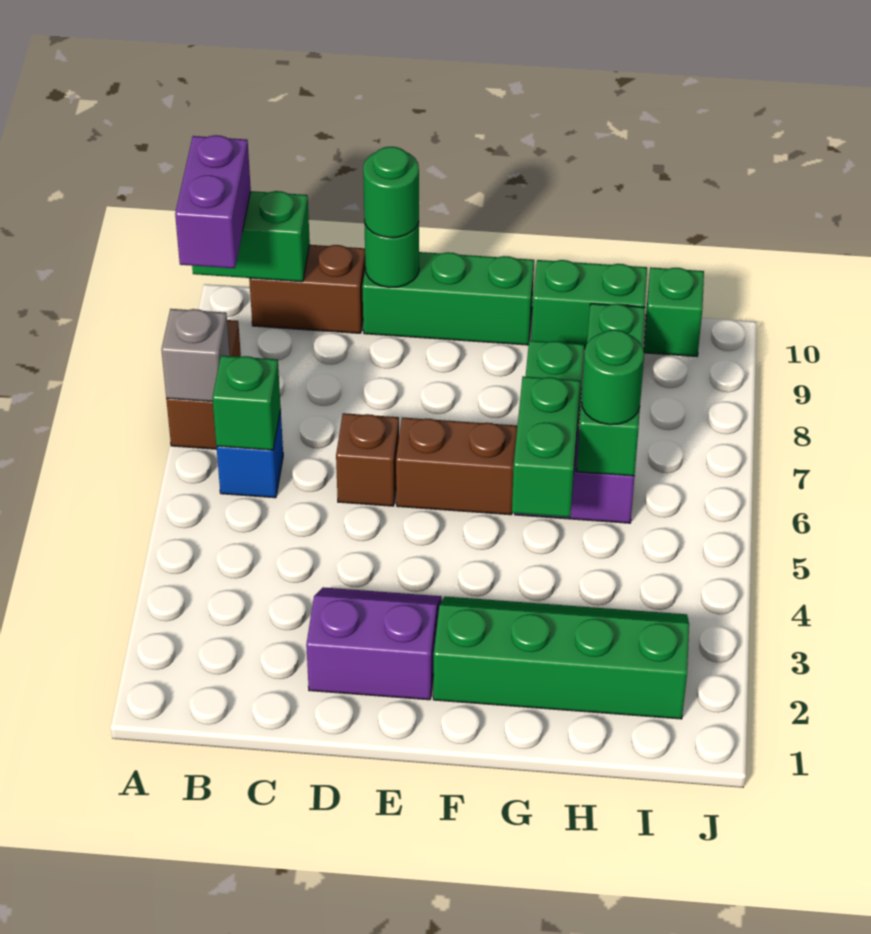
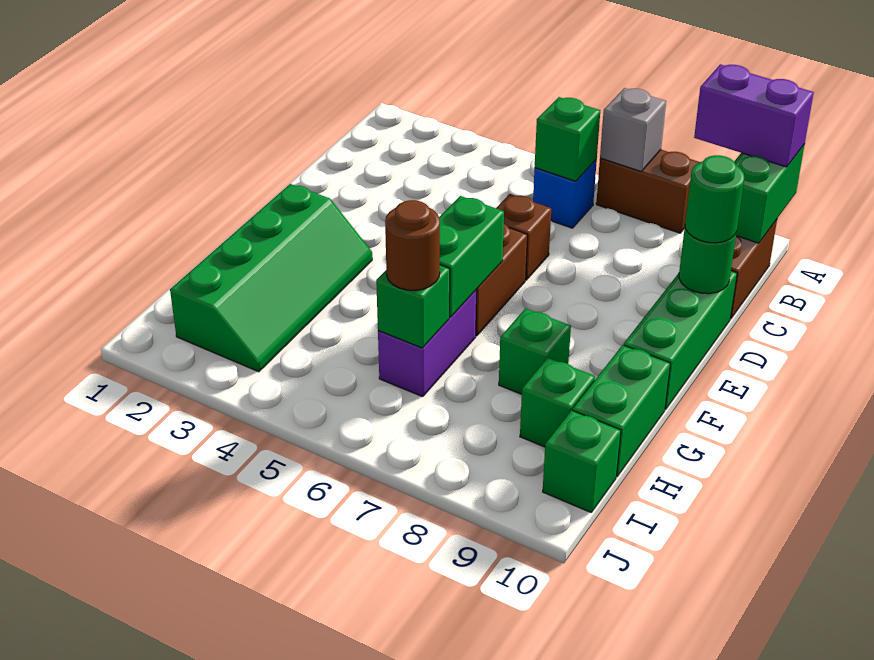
purple 2x2 slope [306,587,442,700] -> none
green 1x2 brick [512,376,580,517] -> green 1x2 brick turned to [439,196,504,317]
green 1x1 round brick [582,330,644,425] -> brown 1x1 round brick [385,200,440,290]

